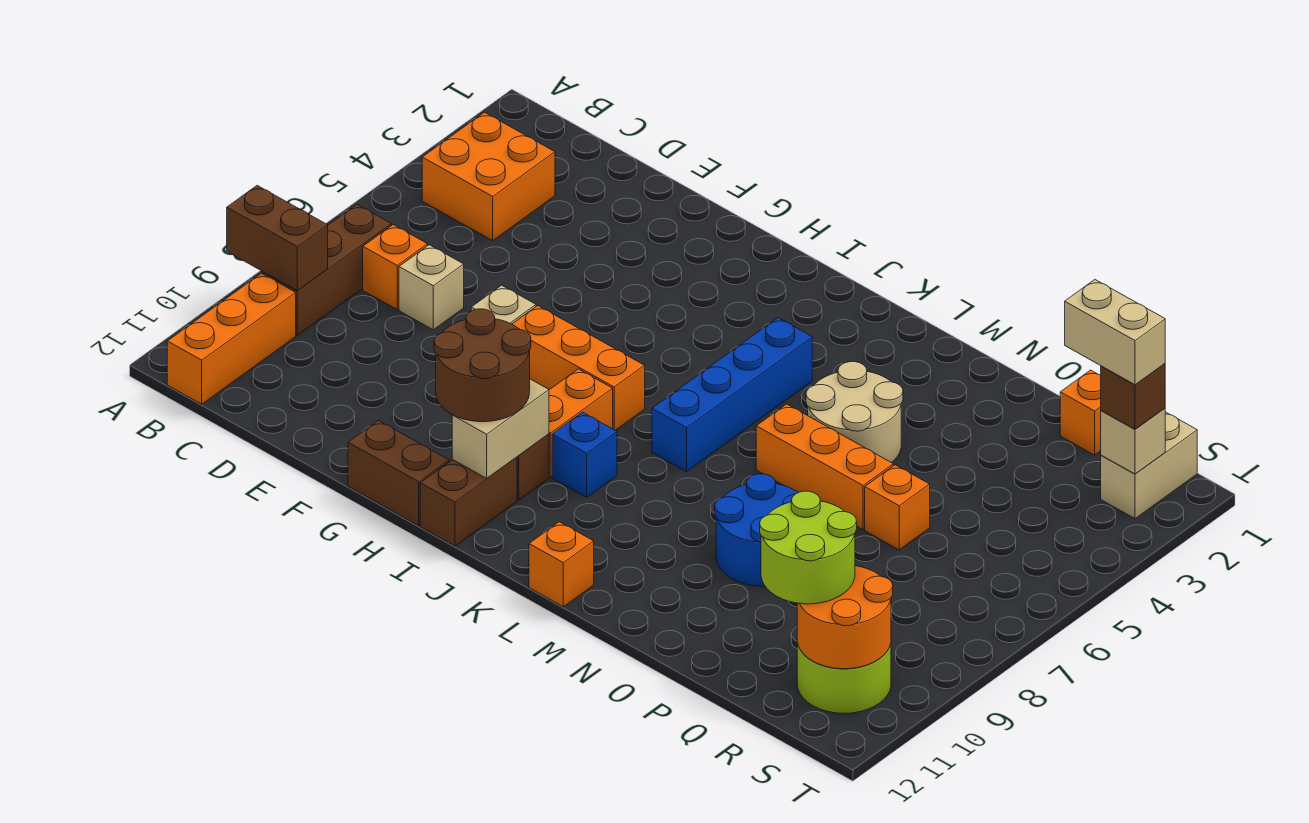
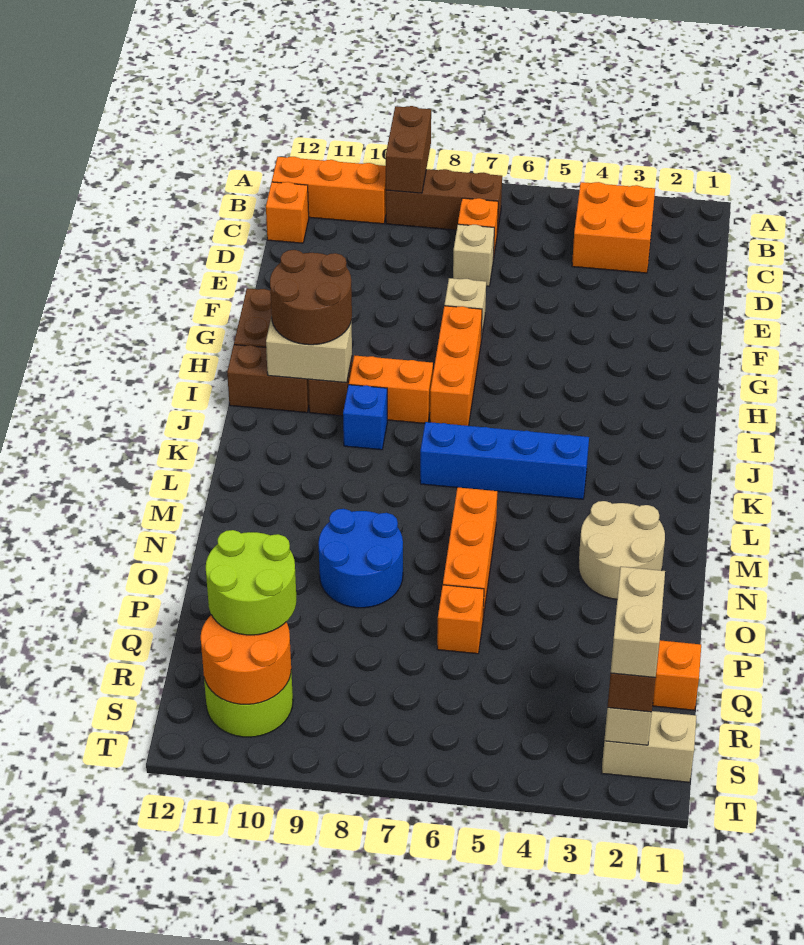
orange 1x1 brick [529,522,594,607] -> orange 1x1 brick moved to [266,182,309,243]
tan 2x2 round brick [806,362,903,463] -> tan 2x2 round brick moved to [579,501,665,599]

